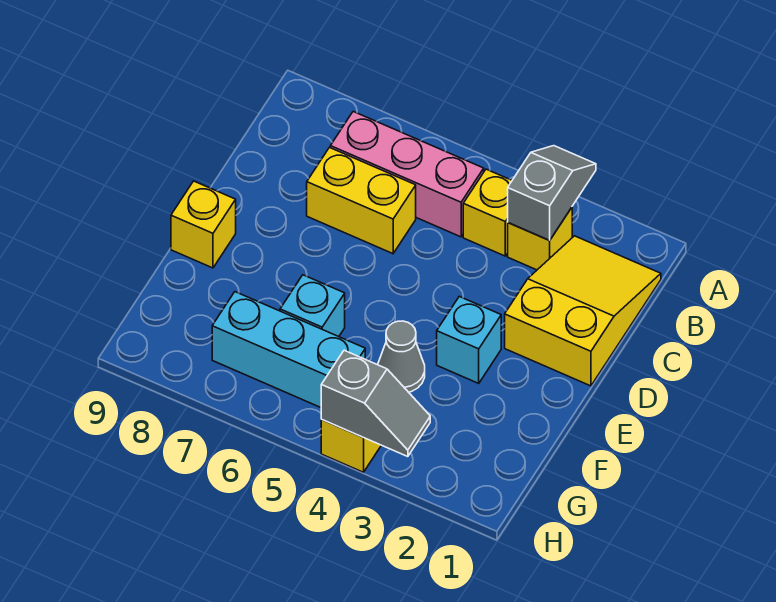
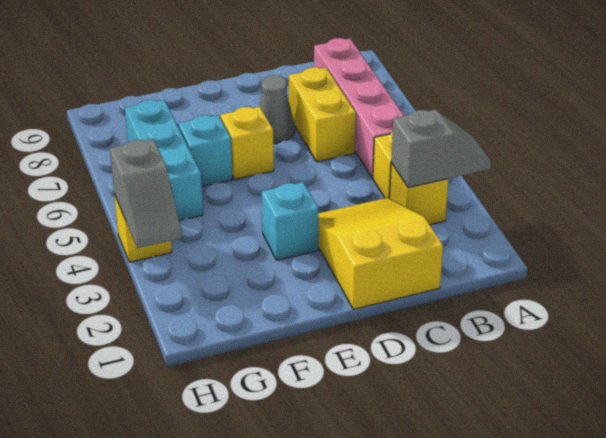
yellow 2x3 slope [505,236,661,386] -> yellow 2x3 slope turned to [318,198,443,309]
pink 1x3 brick [330,112,484,237] -> pink 1x4 brick [314,38,404,178]
yellow 1x1 brick [171,181,236,268] -> yellow 1x1 brick moved to [220,107,274,179]
grey 1x1 cone [378,321,425,392] -> grey 1x1 cone moved to [259,75,295,143]

